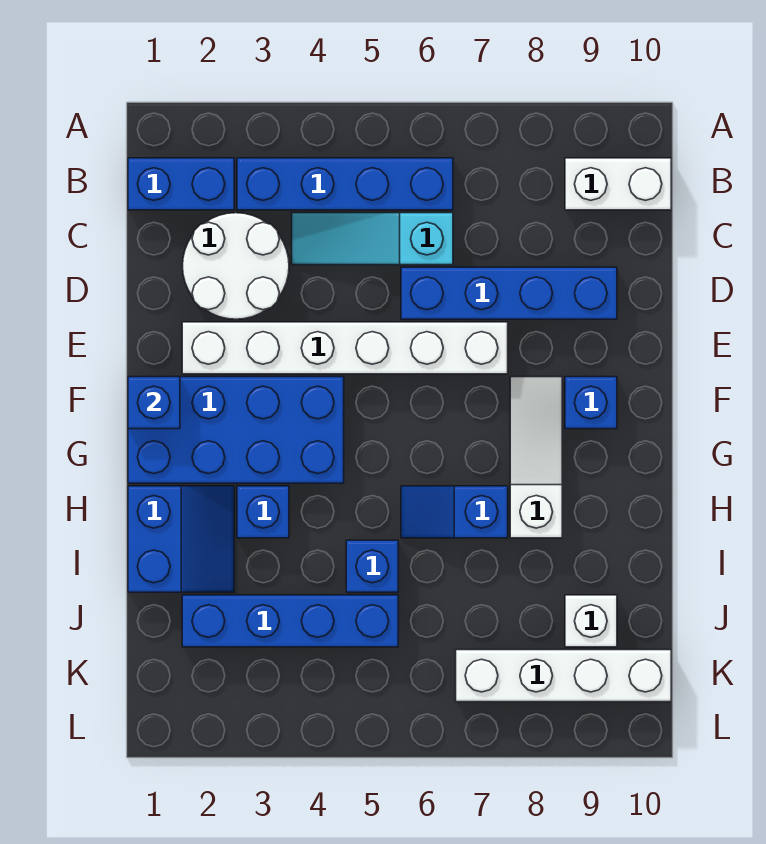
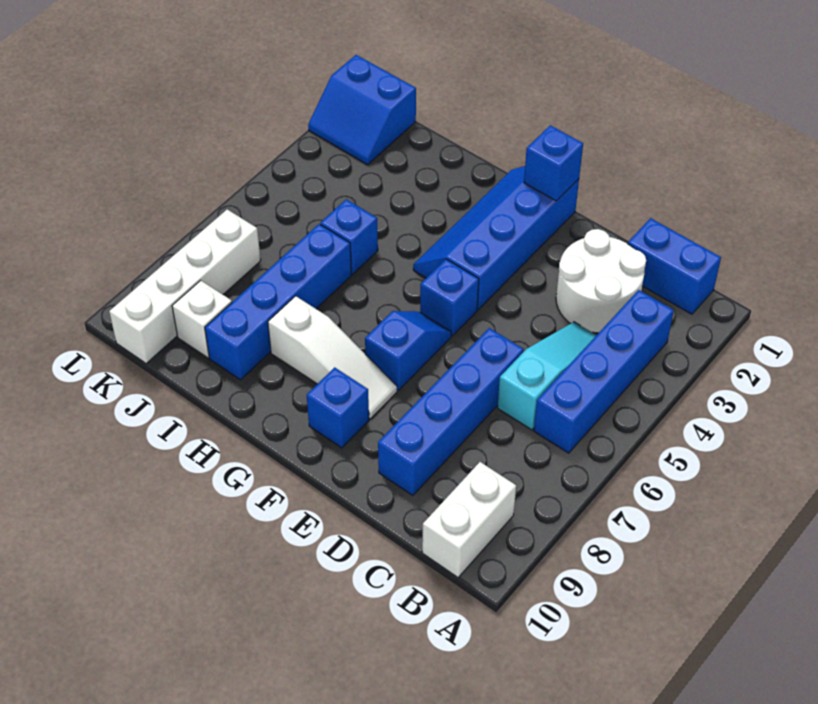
blue 1x2 brick [128,158,234,210] -> blue 1x2 brick turned to [628,218,721,314]
white 1x6 brick [182,322,508,374] -> none
blue 2x4 brick [128,377,344,483] -> blue 2x4 slope [413,166,579,309]
blue 2x2 slope [128,486,234,592] -> blue 2x2 slope moved to [308,55,416,165]
blue 1x1 brick [237,486,289,538] -> blue 1x1 brick moved to [420,259,479,336]
blue 1x2 slope [401,486,508,538] -> blue 1x2 slope moved to [365,311,451,391]
blue 1x4 brick [182,595,398,647] -> blue 1x4 brick moved to [205,224,351,380]

